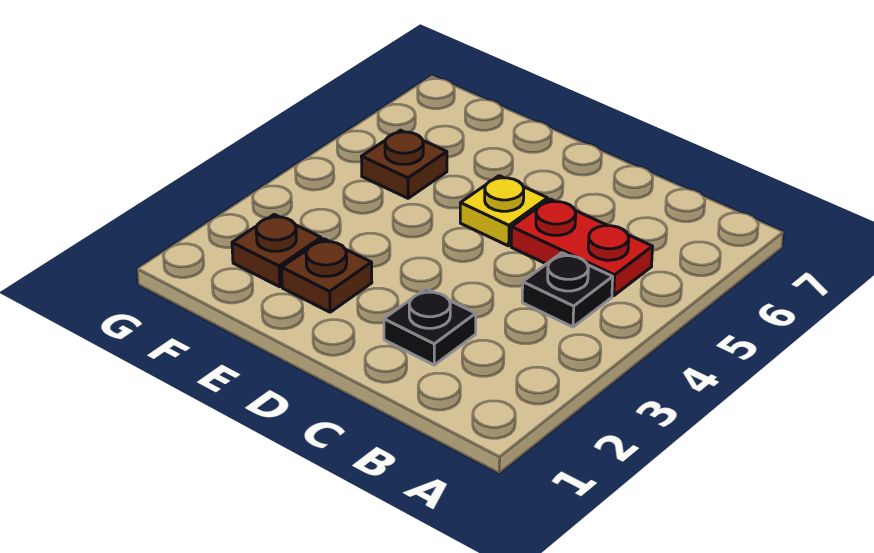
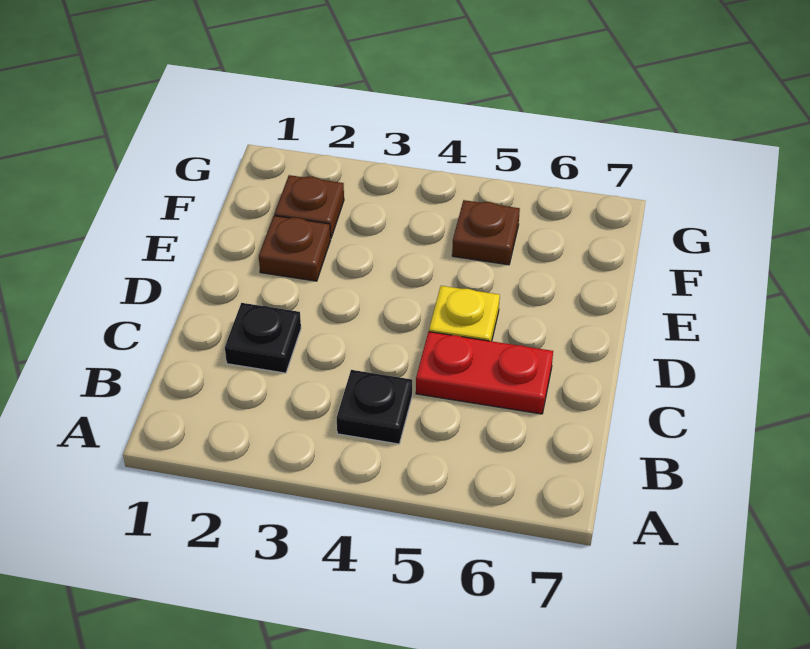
red 1x2 plate [511,199,653,296] -> red 1x2 plate turned to [416,332,553,414]

